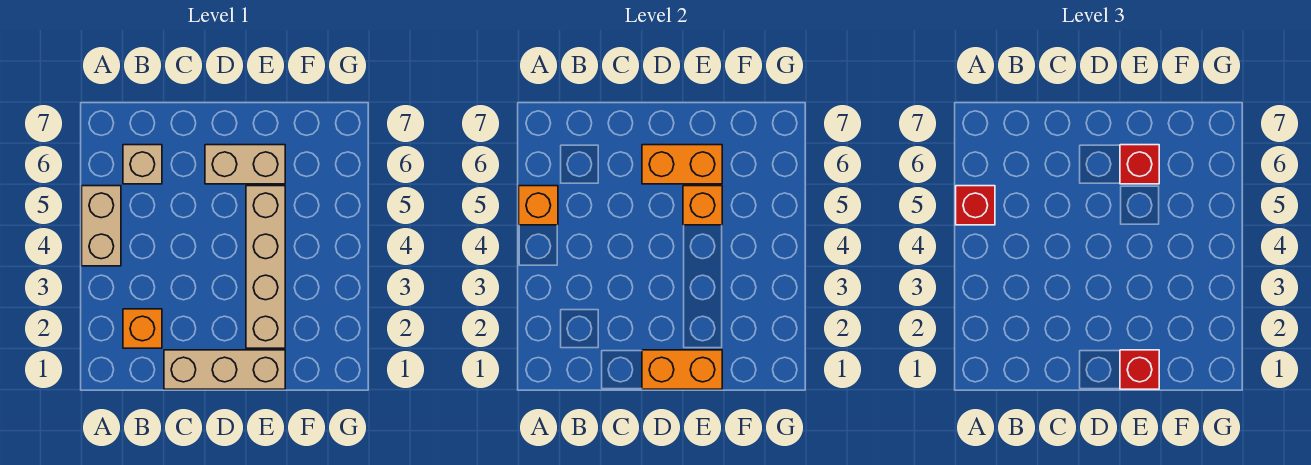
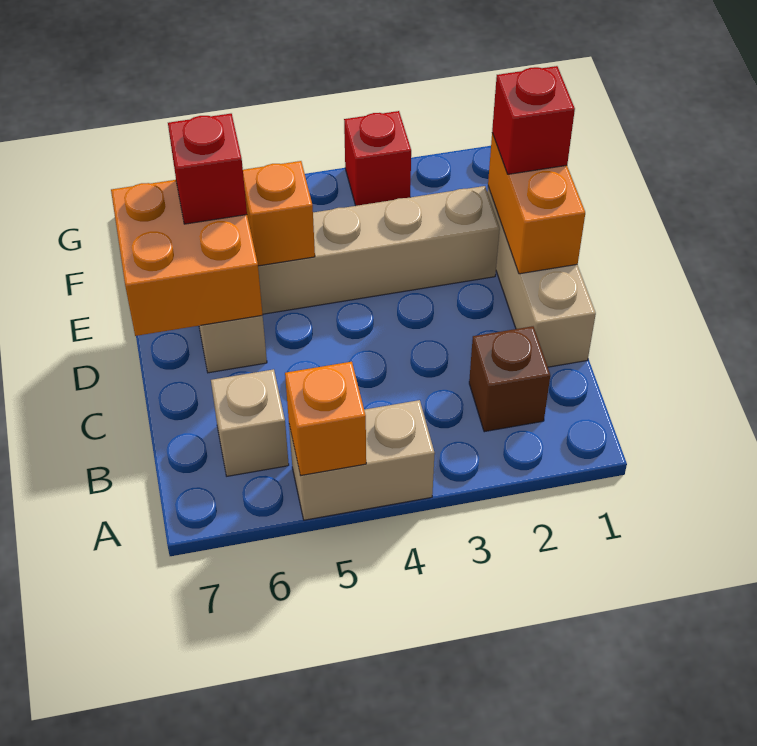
red 1x1 brick [956,186,995,225] -> red 1x1 brick moved to [344,111,411,206]
orange 1x1 brick [123,309,162,348] -> brown 1x1 brick [469,326,550,432]
orange 1x2 brick [642,145,722,184] -> orange 2x2 brick [111,180,263,336]

